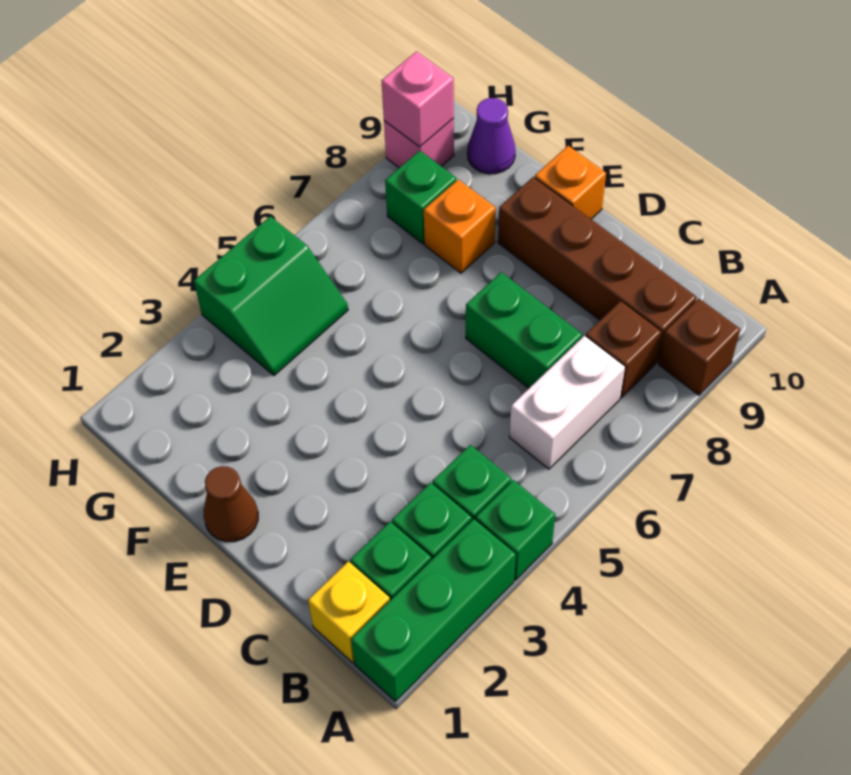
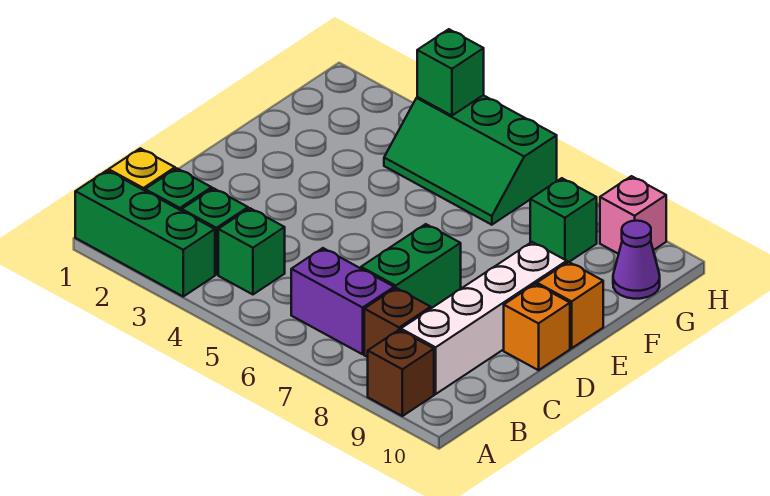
green 1x1 brick [476,480,555,580] -> green 1x1 brick moved to [417,29,484,116]
white 1x2 brick [509,336,625,469] -> purple 1x2 brick [291,248,394,354]
brown 1x4 brick [498,177,697,363] -> white 1x4 brick [401,242,567,394]
brown 1x1 cone [204,466,258,542] -> none
orange 1x1 brick [424,179,496,273] -> orange 1x1 brick moved to [504,284,570,370]
green 2x2 slope [194,216,348,375] -> green 2x3 slope [384,95,557,225]
pink 1x1 brick [382,51,454,147] -> none

